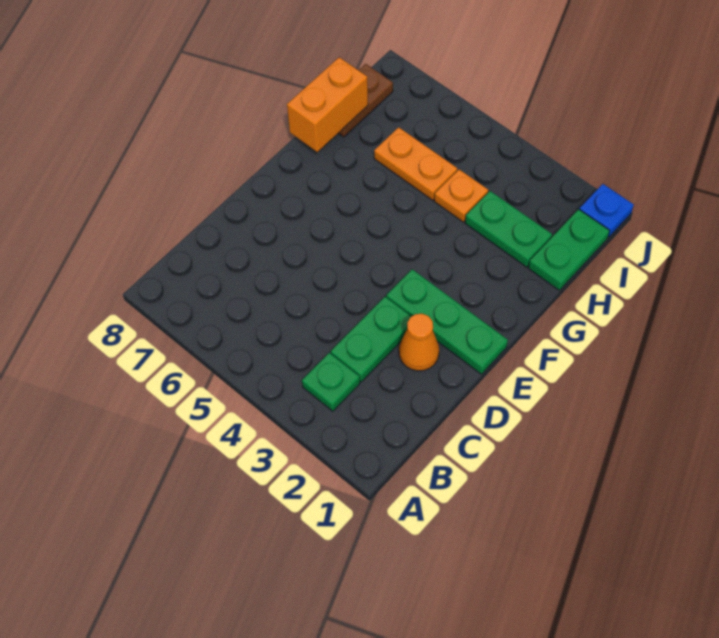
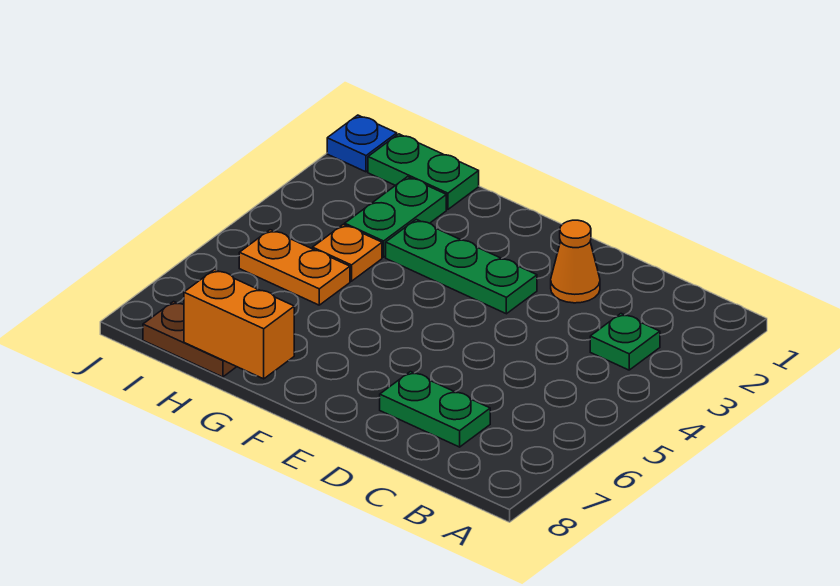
green 1x2 plate [331,297,412,382] -> green 1x2 plate moved to [380,372,490,447]
green 1x3 plate [386,269,508,374] -> green 1x3 plate turned to [386,219,537,314]
orange 1x2 plate [374,127,457,200] -> orange 1x2 plate turned to [239,230,350,305]

